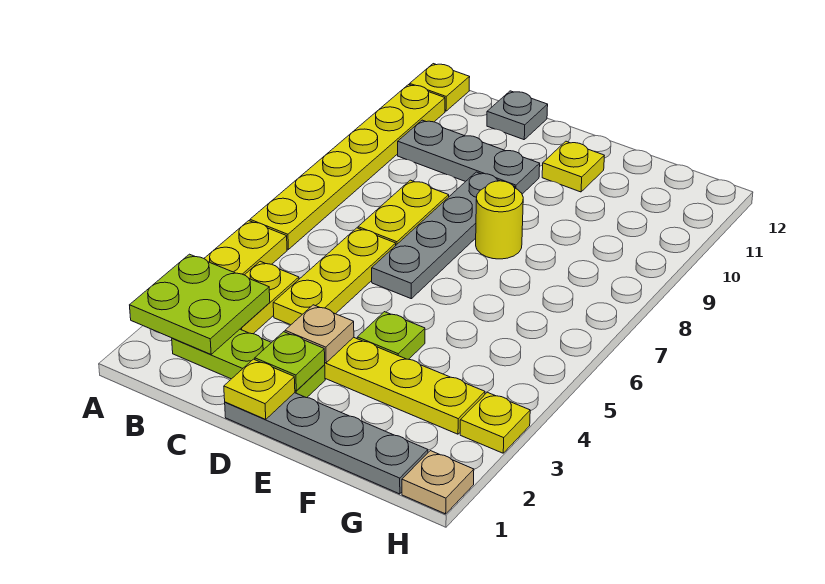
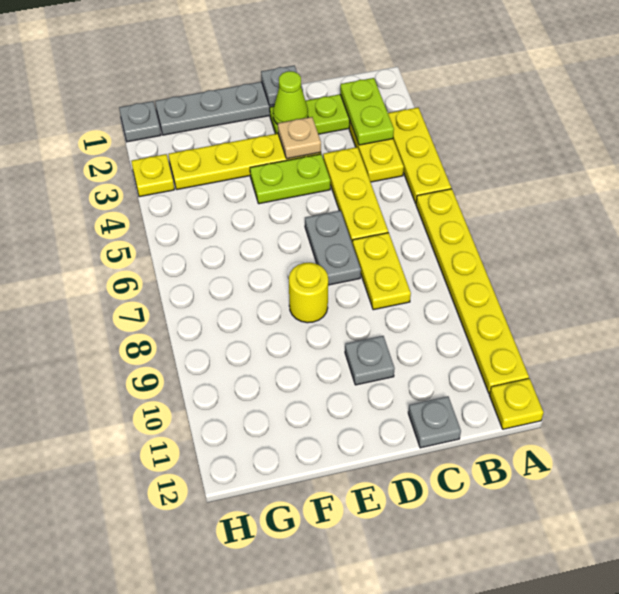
lime 2x2 plate [130,254,270,354] -> lime 1x2 plate [340,78,394,145]
grey 1x3 plate [398,120,540,194] -> grey 1x1 plate [345,336,395,385]
yellow 1x1 plate [224,359,295,419] -> grey 1x1 plate [261,66,303,106]
lime 1x1 plate [255,332,325,391] -> lime 1x1 cone [273,71,308,124]
grey 1x4 plate [372,172,515,299] -> grey 1x2 plate [305,211,361,285]
lime 1x1 plate [357,312,425,359] -> lime 1x2 plate [250,154,331,204]
yellow 1x1 plate [542,141,604,192] -> none
tan 1x1 plate [402,451,474,514] -> grey 1x1 plate [119,101,161,142]

